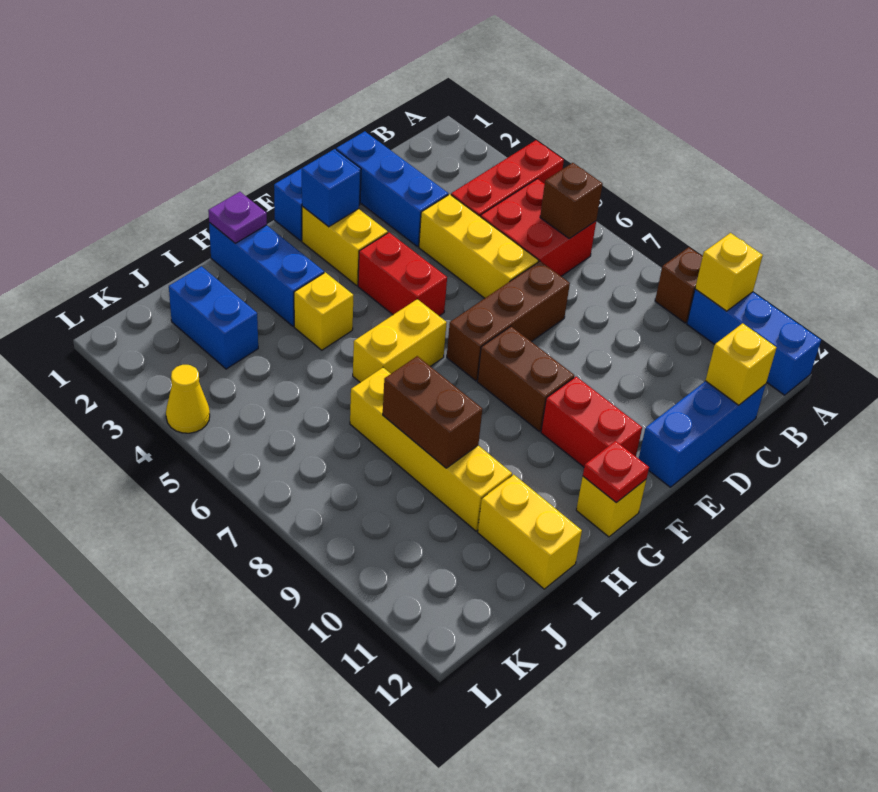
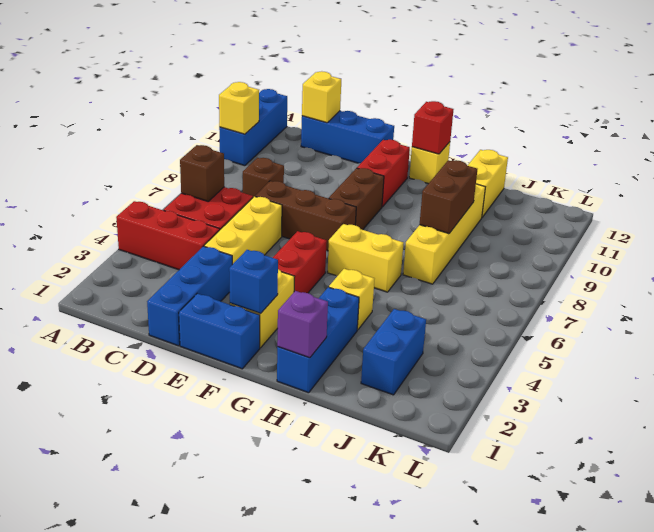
brown 1x1 brick [655,247,702,323] -> brown 1x1 brick moved to [243,158,284,197]
red 1x1 plate [583,441,649,503] -> red 1x1 brick [412,101,454,154]
purple 1x1 plate [208,192,267,243] -> purple 1x1 brick [277,291,328,358]
yellow 1x1 cone [166,365,210,433] -> none

